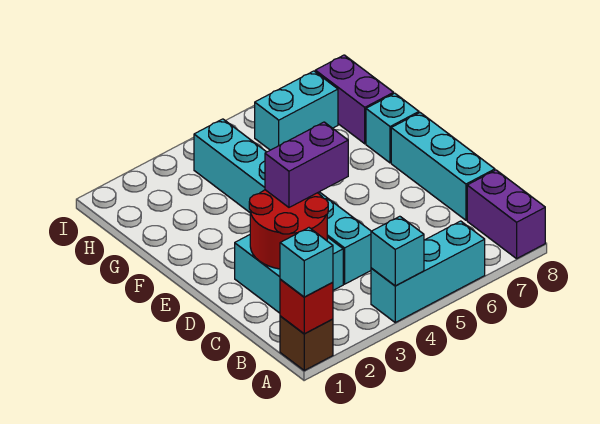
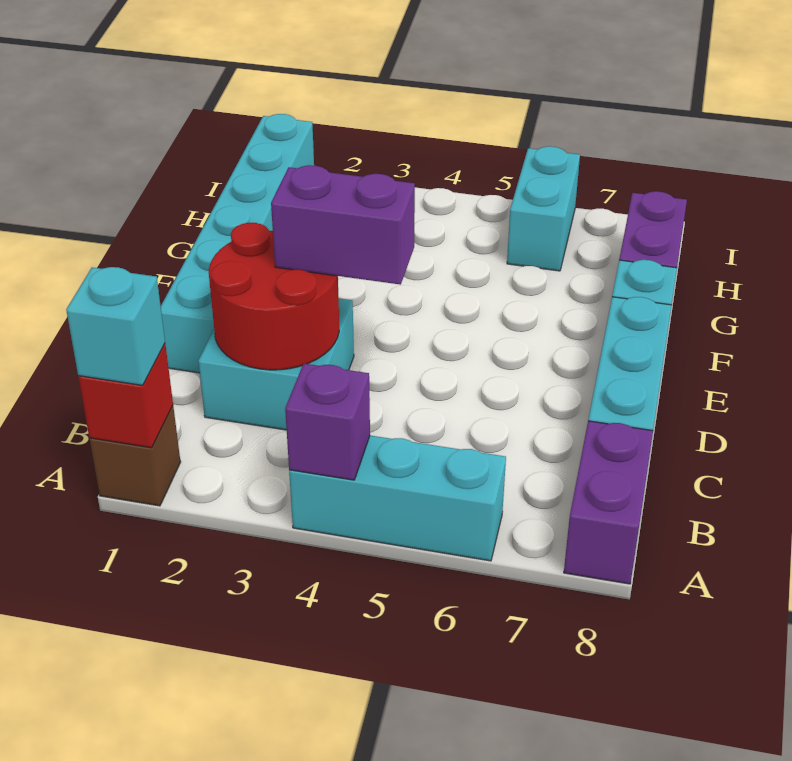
cyan 1x1 brick [371,216,424,286] -> purple 1x1 brick [285,364,370,480]
cyan 1x6 brick [194,119,371,284] -> cyan 1x6 brick moved to [161,114,314,373]
cyan 1x2 brick [255,71,338,150] -> cyan 1x2 brick turned to [507,146,580,271]

